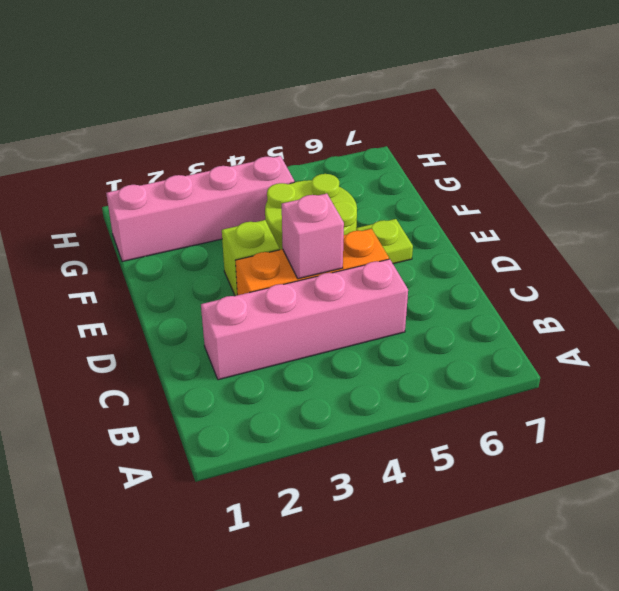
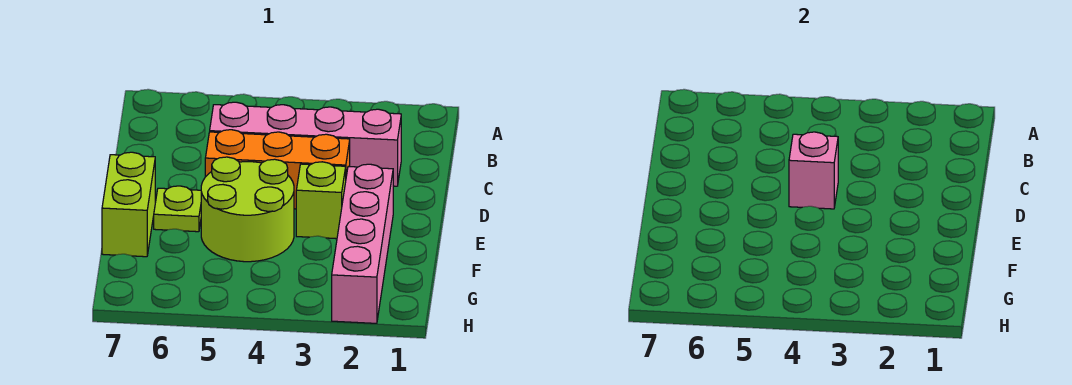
none -> lime 1x2 brick [102,152,155,257]
pink 1x4 brick [106,156,294,262] -> pink 1x4 brick turned to [332,164,393,323]

